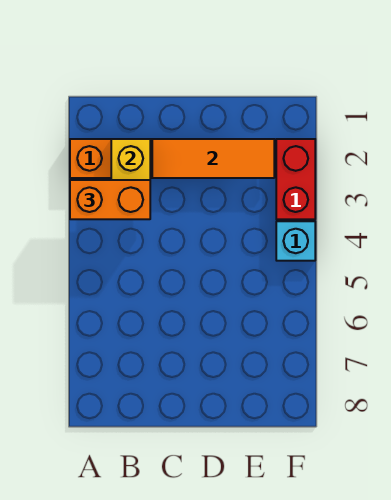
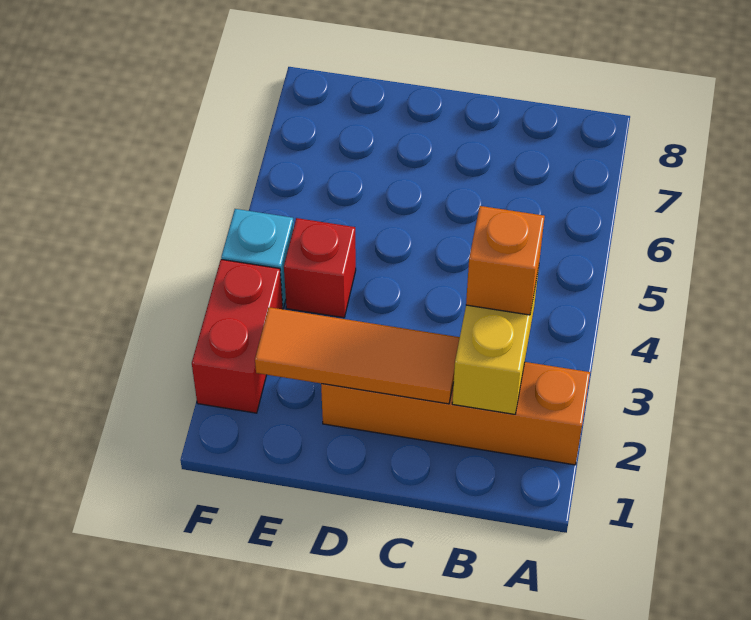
orange 1x2 brick [70,180,150,219] -> orange 1x1 brick [466,206,545,315]
none -> red 1x1 brick [284,218,356,318]

